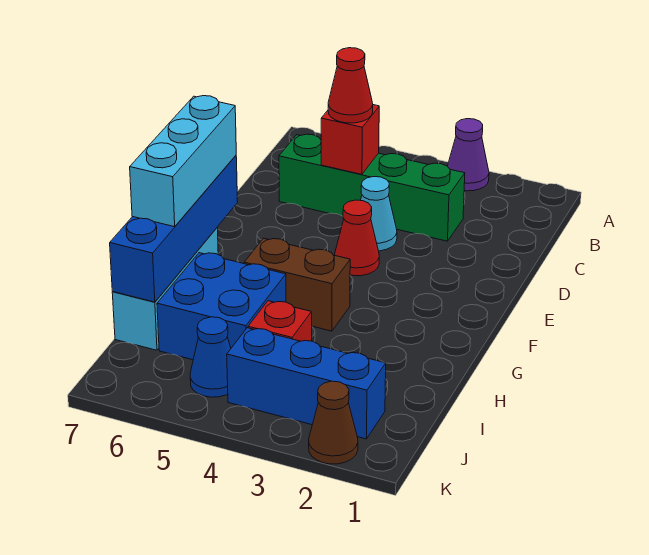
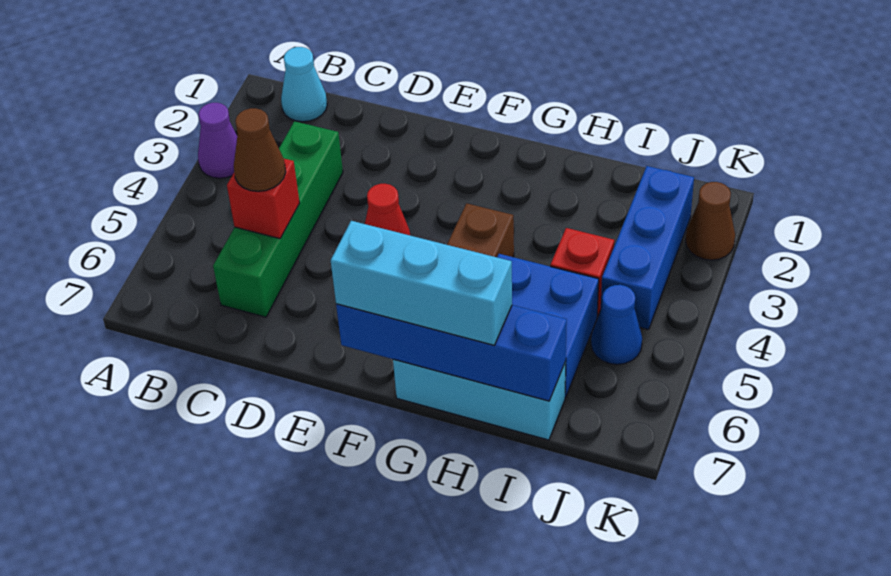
red 1x1 cone [328,48,373,123] -> brown 1x1 cone [234,108,286,191]
cyan 1x1 cone [361,177,397,251] -> cyan 1x1 cone moved to [281,47,327,122]

